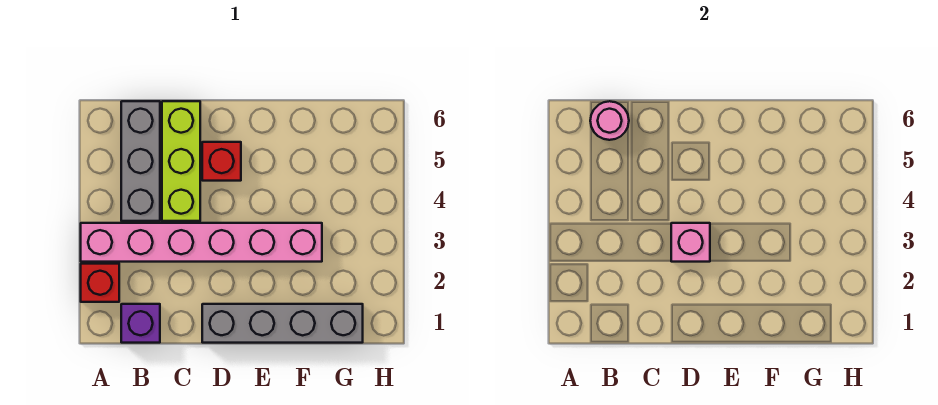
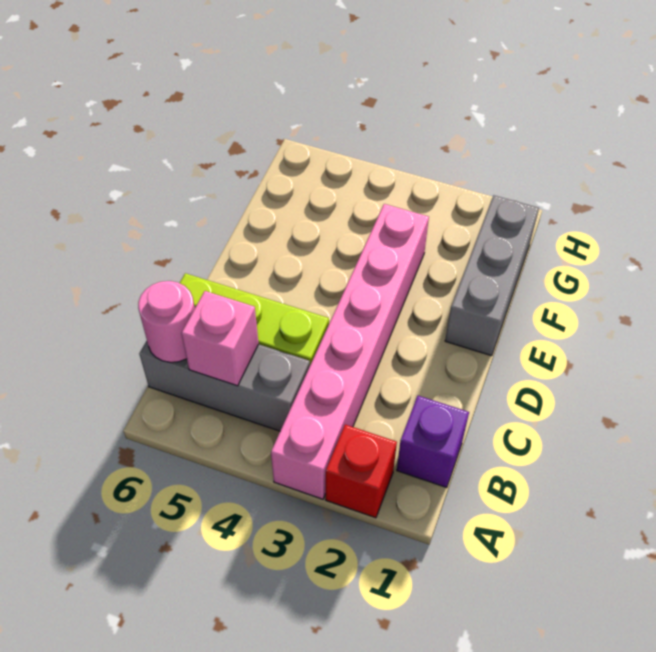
grey 1x4 brick [202,304,363,343] -> grey 1x3 brick [445,195,539,356]
pink 1x1 brick [671,223,710,262] -> pink 1x1 brick moved to [181,291,259,386]
red 1x1 brick [202,142,241,181] -> none

